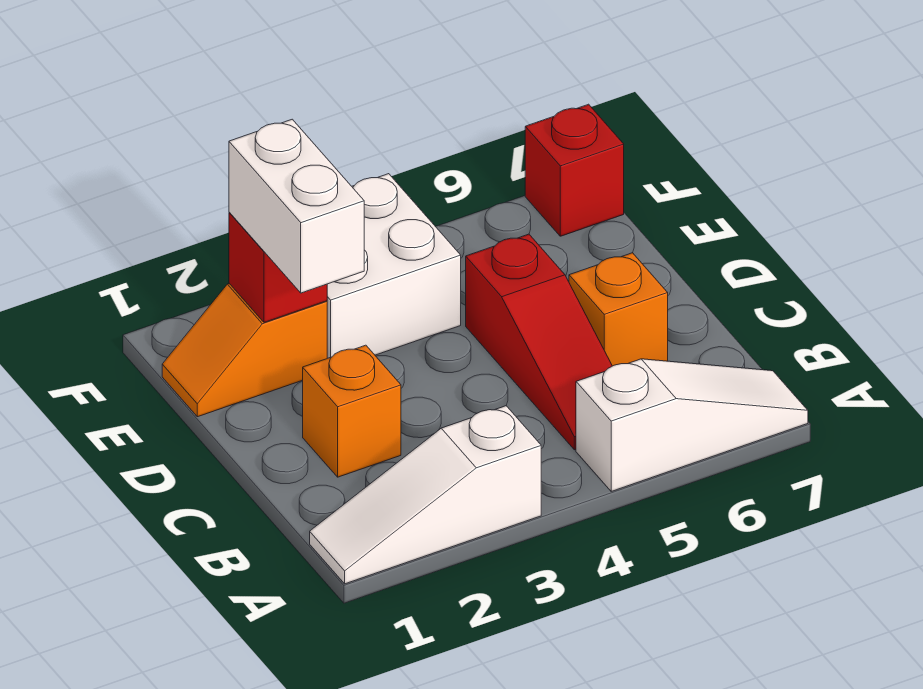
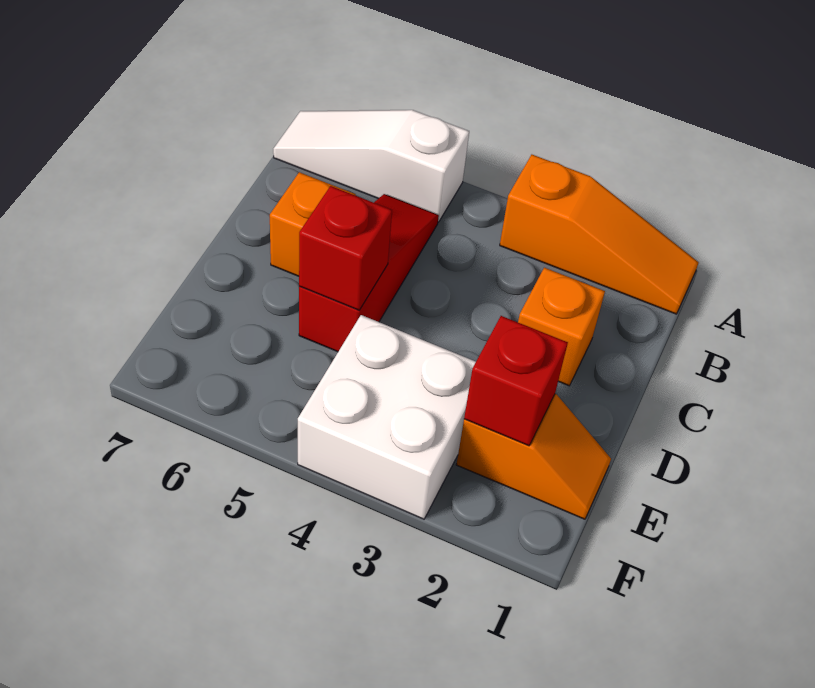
white 1x3 slope [310,406,541,584] -> orange 1x3 slope [500,155,699,314]
white 1x2 brick [229,119,364,293] -> none
red 1x1 brick [525,104,624,236] -> red 1x1 brick moved to [299,186,392,310]

